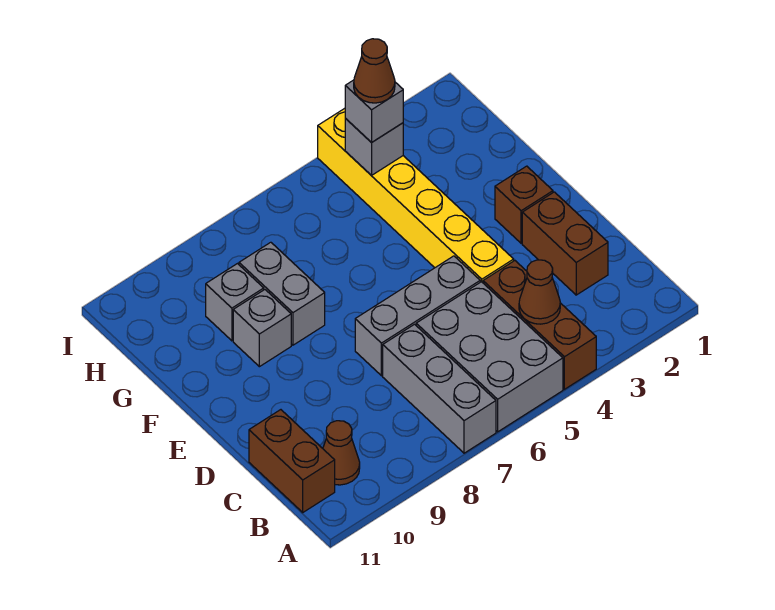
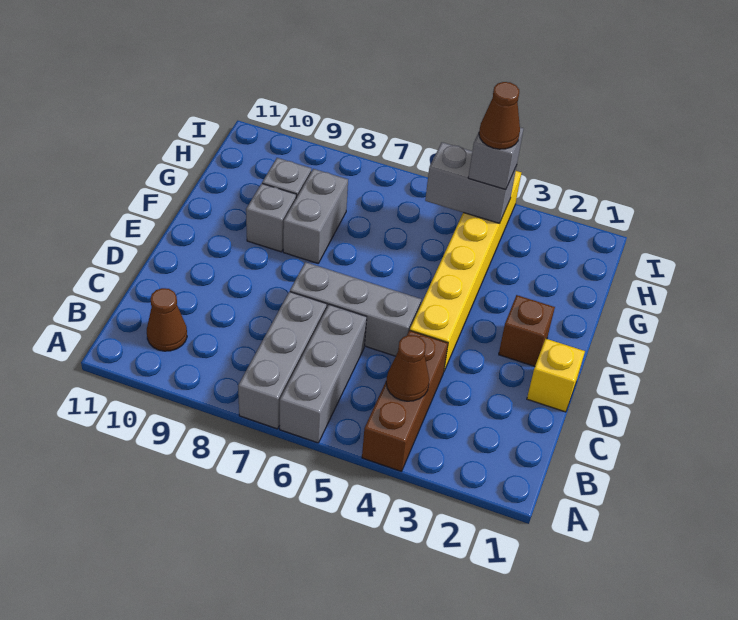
grey 2x3 brick [416,282,563,432] -> grey 1x3 brick [280,305,367,443]
brown 1x2 brick [249,410,335,512] -> none
brown 1x2 brick [522,192,608,295] -> none
none -> yellow 1x1 brick [527,339,585,412]
grey 1x1 brick [345,119,403,175] -> grey 1x2 brick [425,142,517,223]

